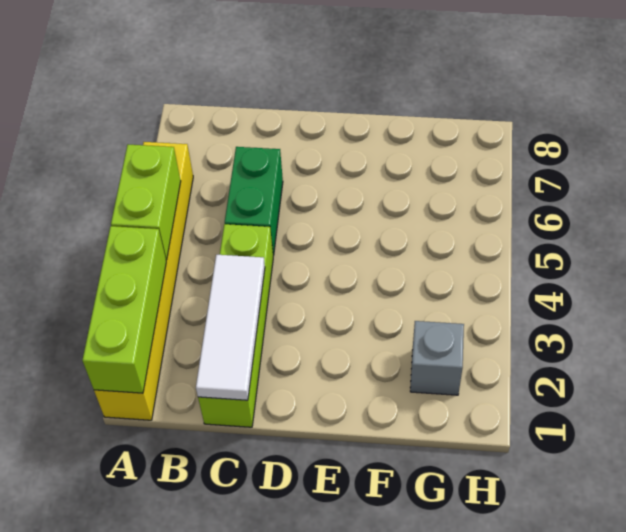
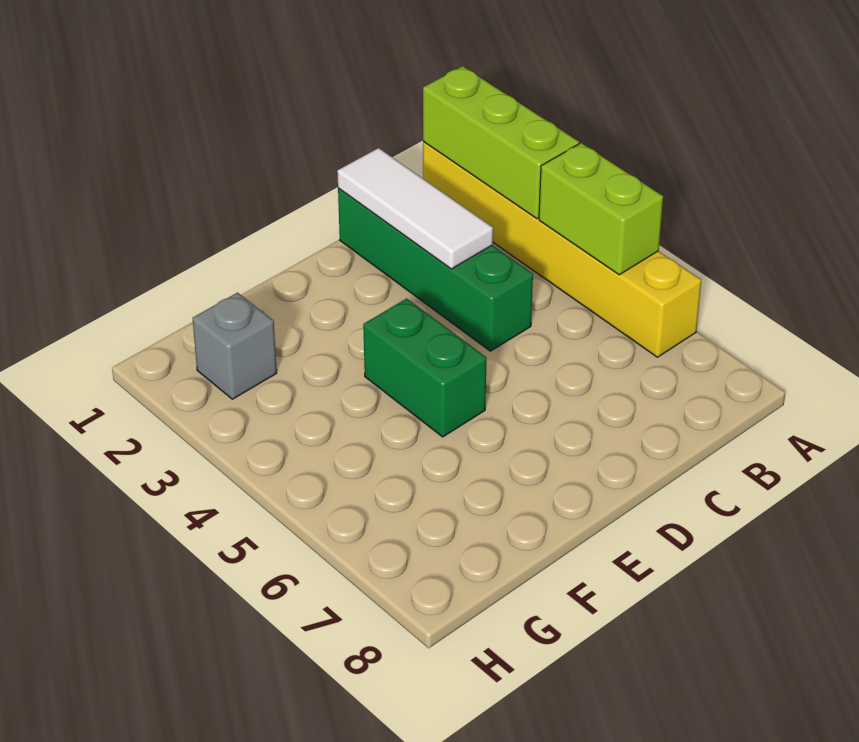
lime 1x4 brick [198,224,273,427] -> green 1x4 brick [338,188,533,351]
green 1x2 brick [225,147,283,256] -> green 1x2 brick moved to [363,299,486,437]

